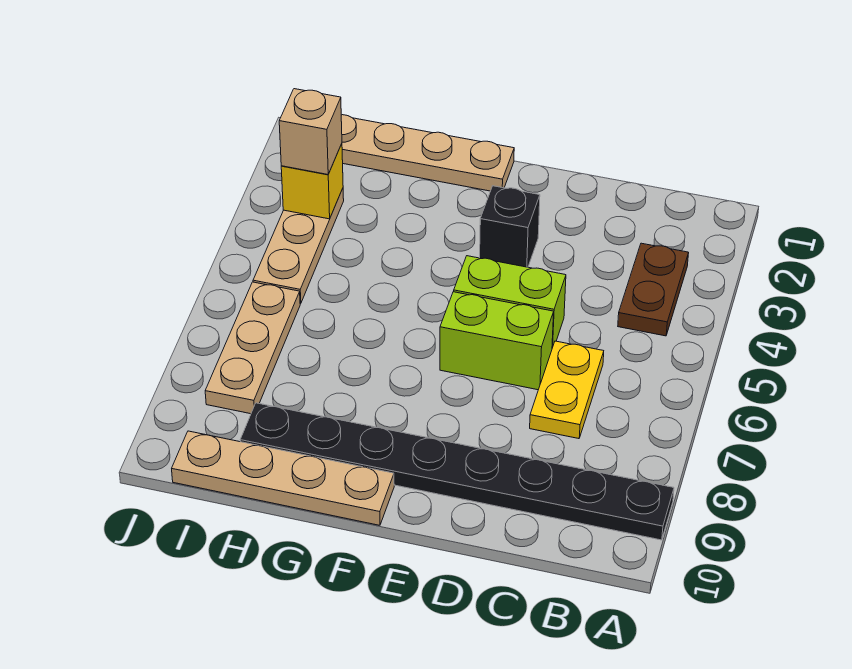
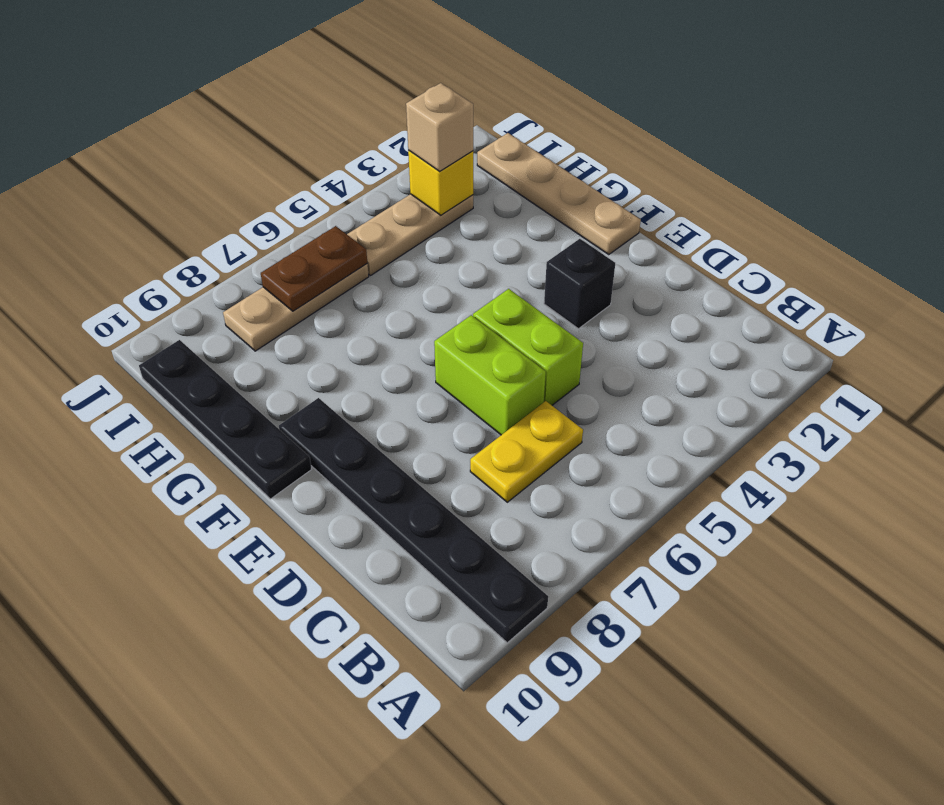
black 1x8 plate [240,403,674,540] -> black 1x6 plate [279,398,548,643]
brown 1x2 plate [618,243,688,336] -> brown 1x2 plate moved to [261,226,367,311]
tan 1x4 plate [172,431,394,525] -> black 1x4 plate [139,340,312,499]

